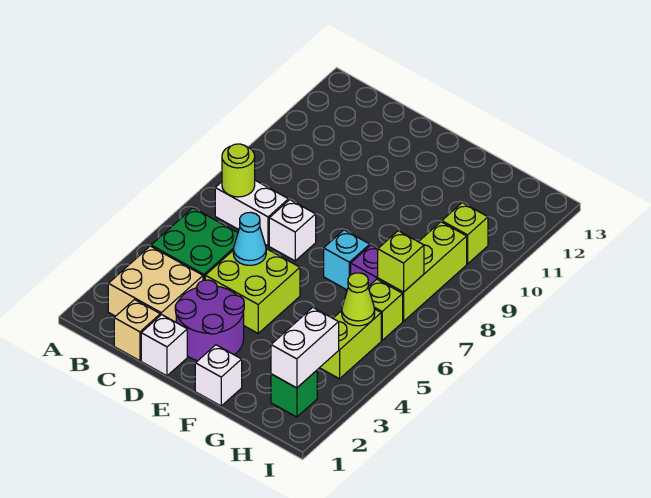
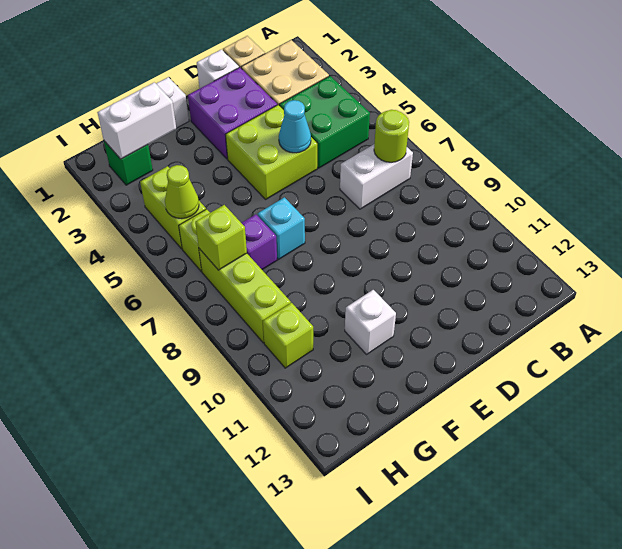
purple 2x2 round brick [175,280,244,361] -> purple 2x2 brick [188,67,277,159]
white 1x1 brick [269,200,316,261] -> white 1x1 brick moved to [345,290,396,354]
white 1x2 brick [271,307,339,388] -> white 1x2 brick turned to [97,82,176,159]

